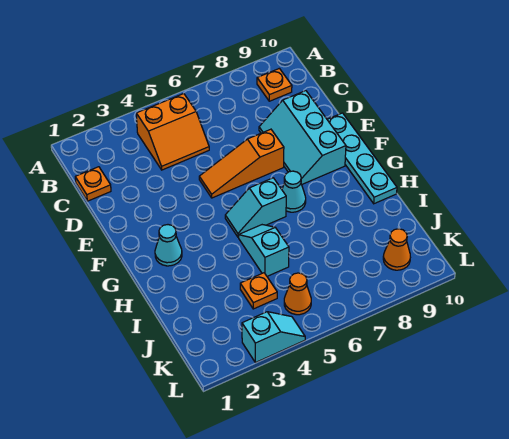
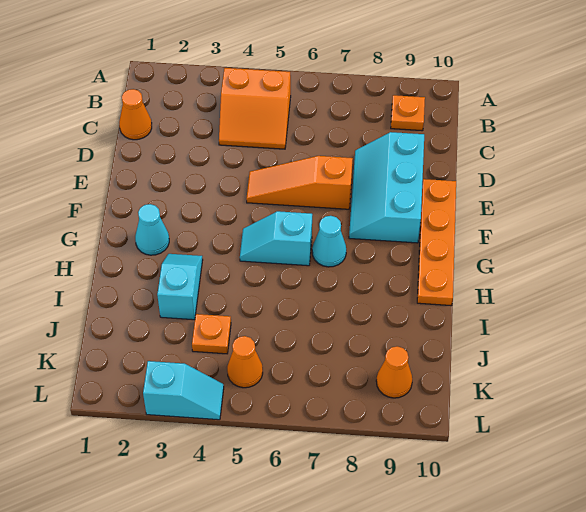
orange 1x1 plate [75,167,111,201] -> orange 1x1 cone [119,89,152,140]
cyan 1x4 plate [327,113,397,204] -> orange 1x4 plate [417,179,456,306]
cyan 1x2 slope [239,225,289,276] -> cyan 1x2 slope moved to [157,254,203,320]

